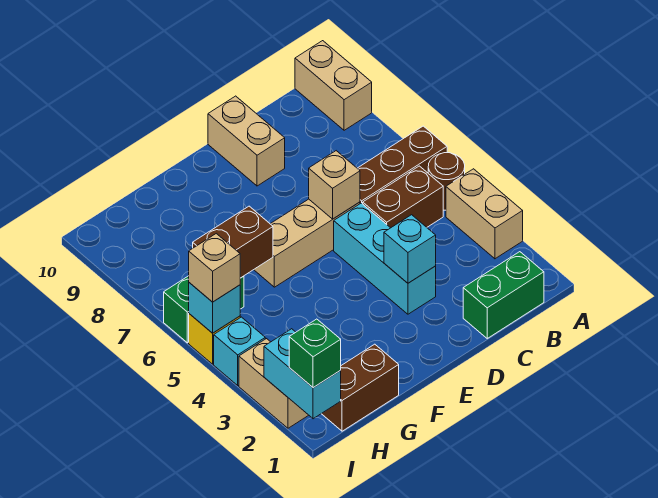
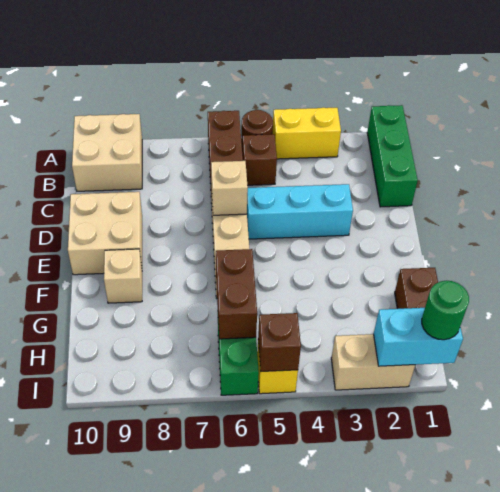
tan 1x2 brick [446,169,523,259] -> yellow 1x2 brick [273,108,341,159]
tan 1x2 brick [295,41,372,130] -> tan 2x2 brick [72,114,142,191]
green 1x2 brick [463,252,544,338] -> green 1x3 brick [367,105,418,207]
brown 1x2 brick [363,166,443,228] -> brown 1x1 brick [242,134,277,185]
cyan 1x1 brick [384,215,436,283] -> none
tan 1x2 brick [208,96,285,186] -> tan 2x2 brick [68,192,142,275]
green 1x1 brick [289,319,341,388] -> green 1x1 round brick [422,281,469,340]
cyan 1x1 brick [214,317,265,385] -> none
cyan 1x1 brick [189,283,240,333] -> brown 1x1 brick [258,313,301,372]
tan 1x1 brick [189,234,240,302] -> tan 1x1 brick moved to [104,249,142,303]

